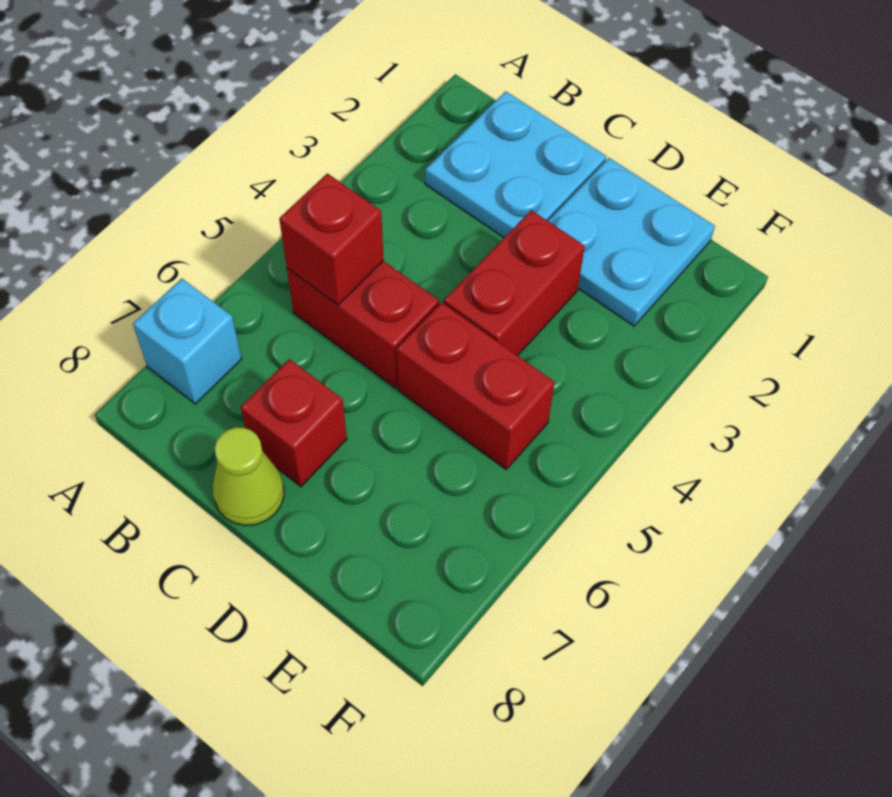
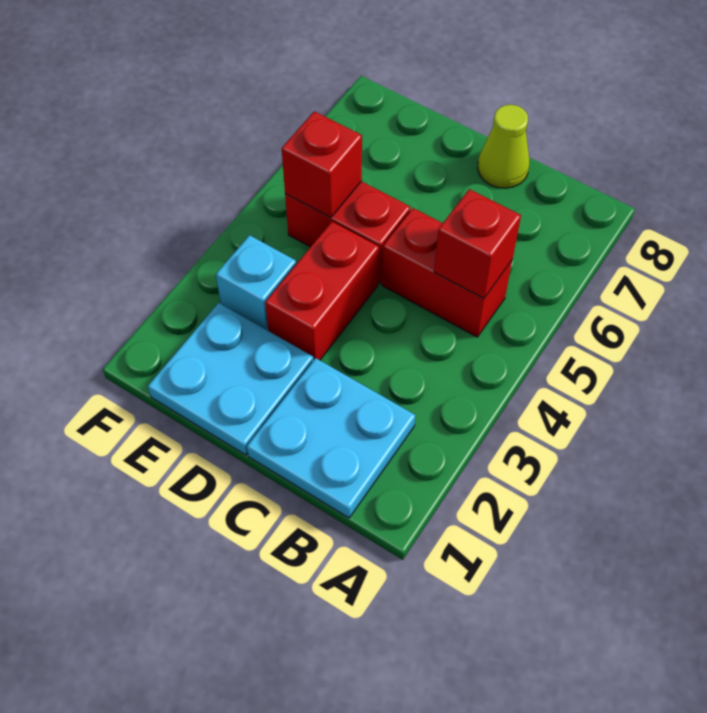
cyan 1x1 brick [133,278,242,404] -> cyan 1x1 brick moved to [216,235,296,331]
red 1x1 brick [241,359,347,487] -> red 1x1 brick moved to [282,111,362,218]

